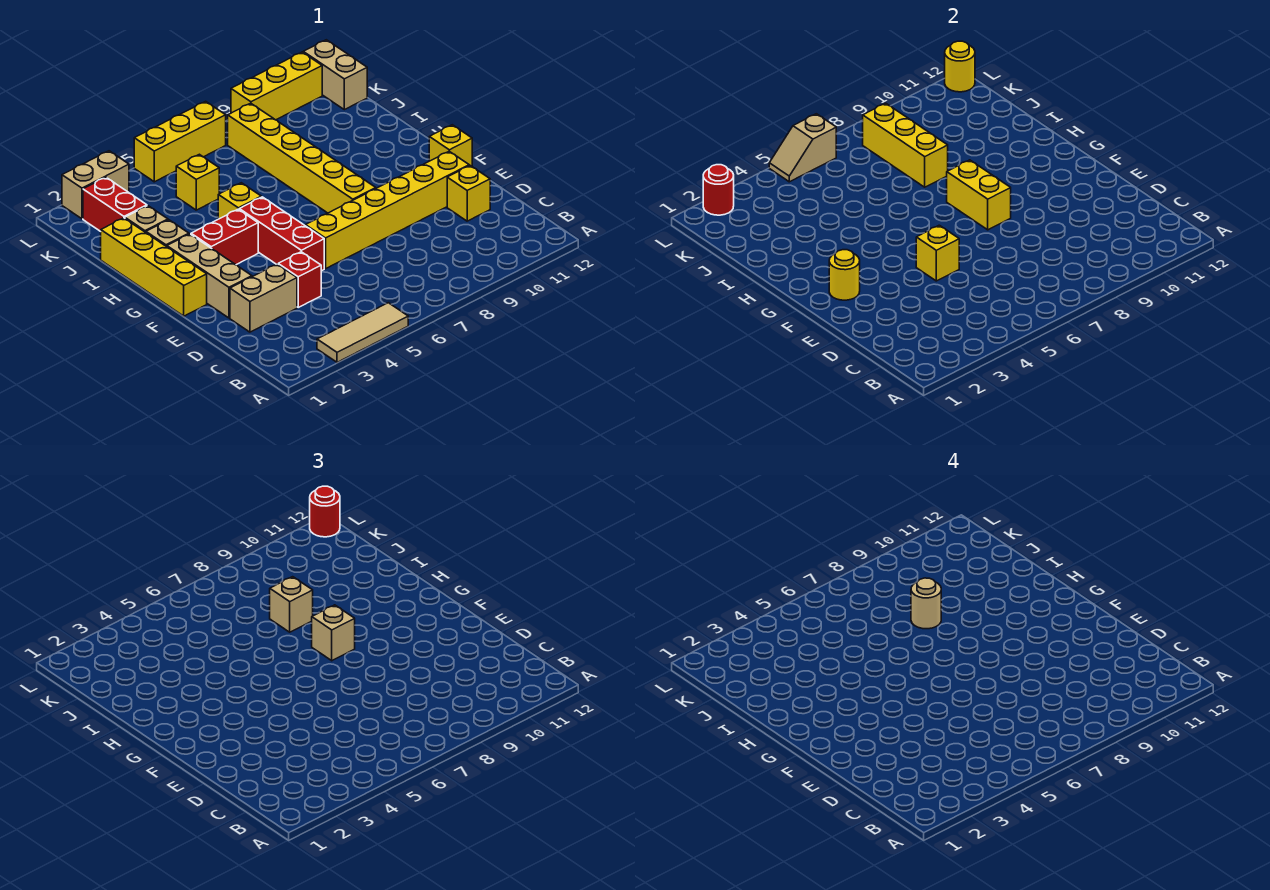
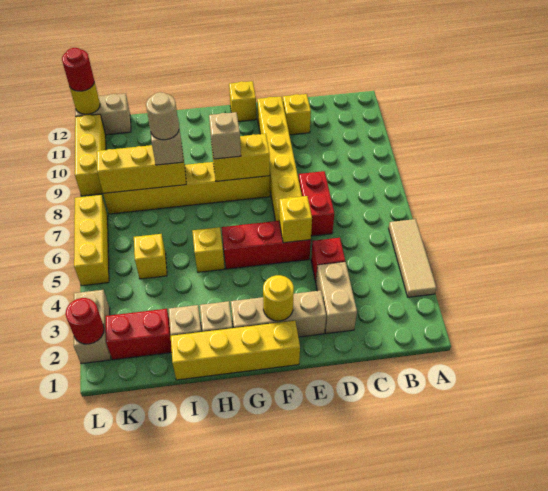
red 1x2 brick [191,209,258,265] -> red 1x2 brick moved to [299,171,334,236]
tan 1x2 slope [769,114,836,182] -> none

